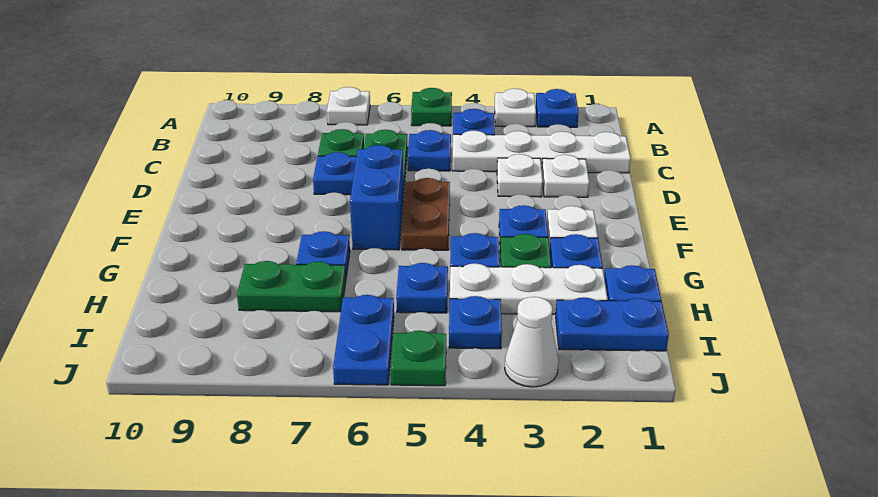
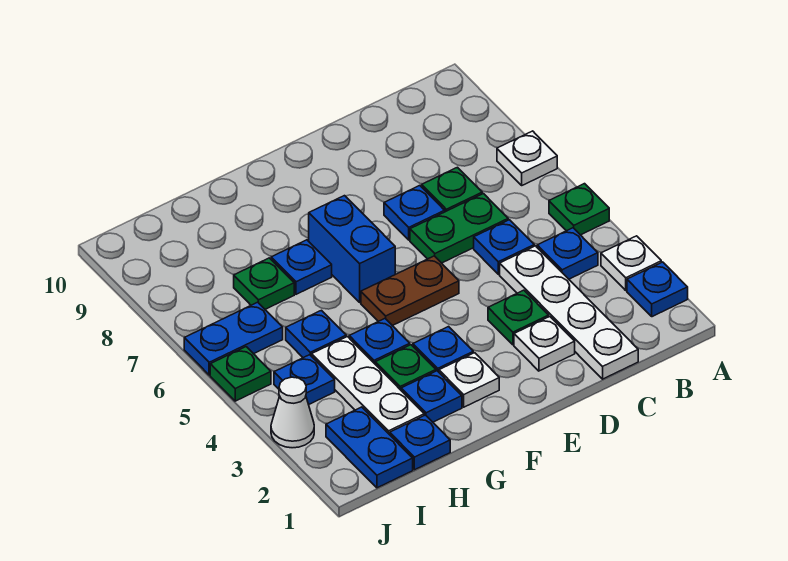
white 1x1 plate [497,154,543,197] -> green 1x1 plate [488,290,549,345]
blue 1x2 brick [350,145,404,250] -> blue 1x2 brick turned to [309,196,395,302]
green 1x2 plate [237,261,346,312] -> green 1x1 plate [234,258,294,309]

